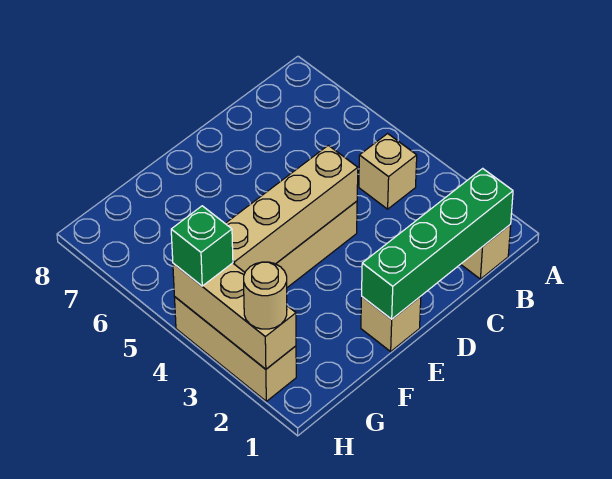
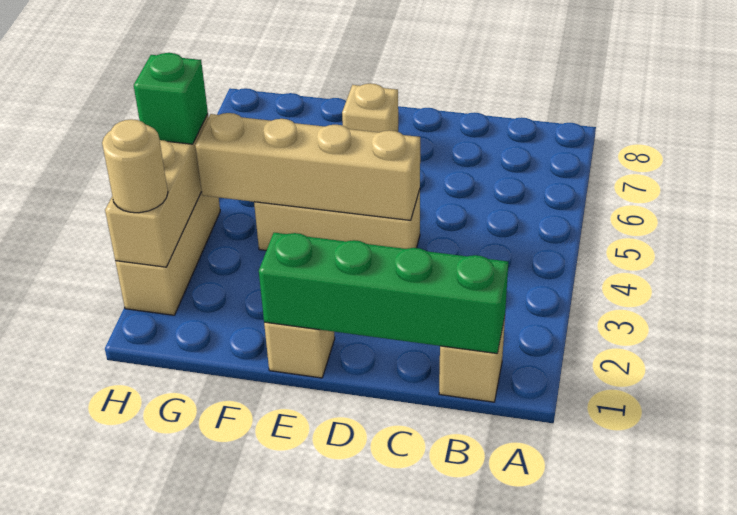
tan 1x1 brick [359,134,417,209] -> tan 1x1 brick moved to [342,83,398,132]

